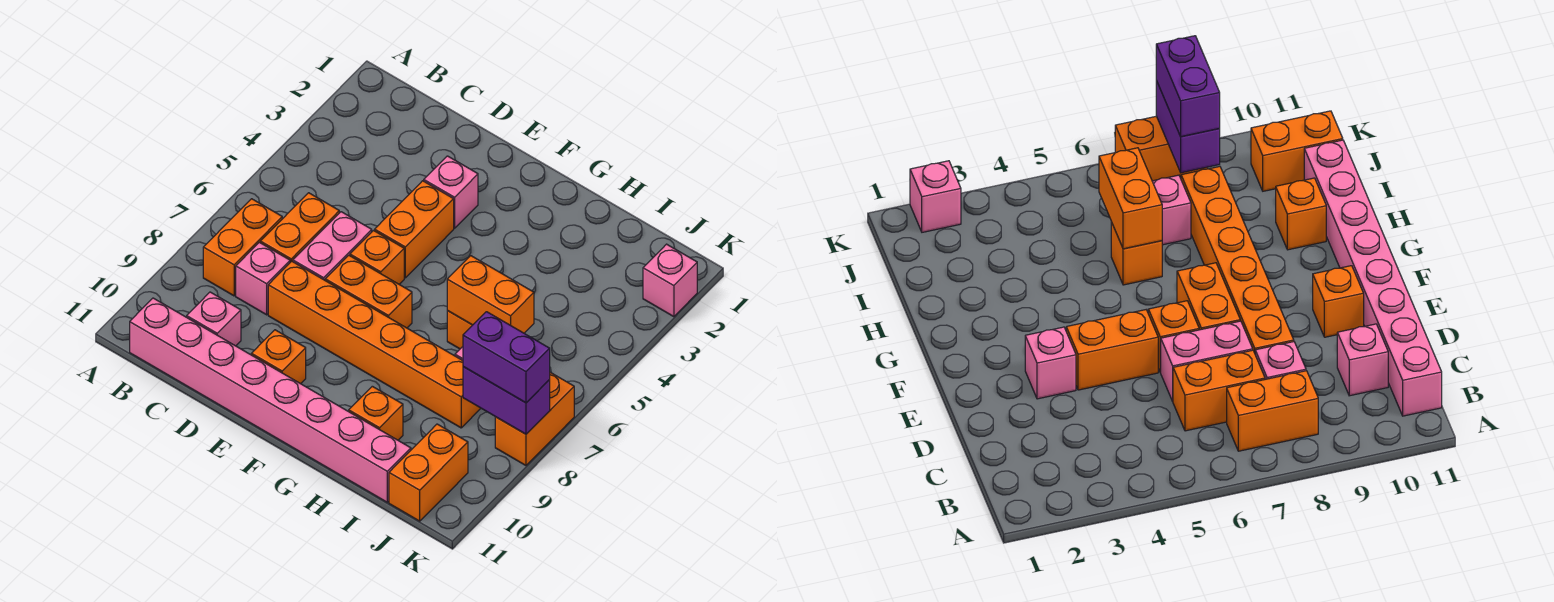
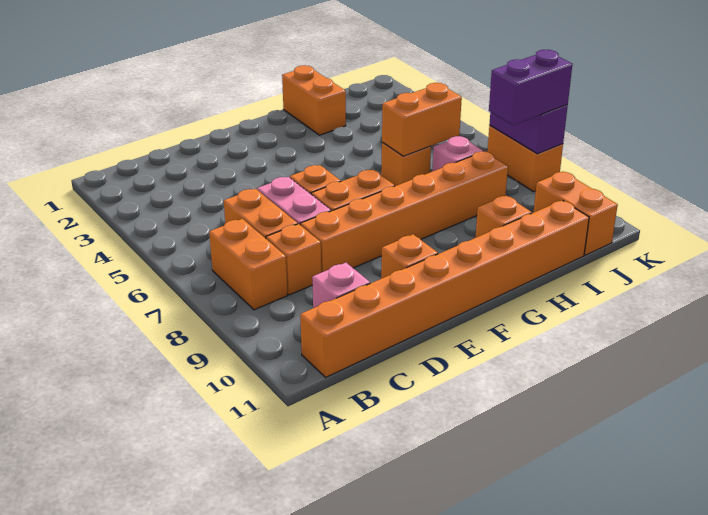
pink 1x8 brick [130,298,411,502] -> orange 1x8 brick [300,200,589,377]
pink 1x1 brick [236,242,290,315] -> orange 1x1 brick [266,224,321,295]
pink 1x1 brick [424,156,478,228] -> none
orange 1x2 brick [375,181,454,278] -> orange 1x2 brick moved to [282,65,346,135]
purple 1x2 brick [463,367,550,434] -> purple 1x2 brick turned to [489,105,568,154]
pink 1x1 brick [643,244,697,317] -> none

